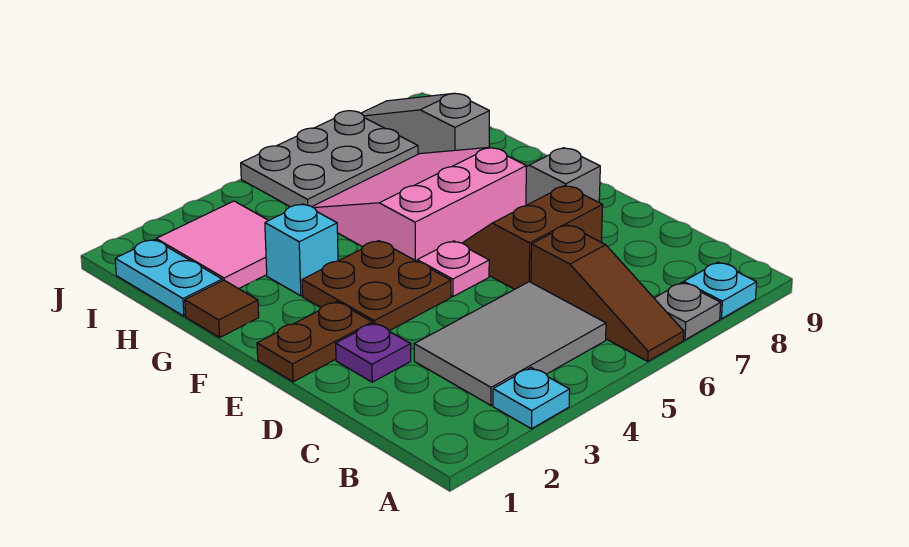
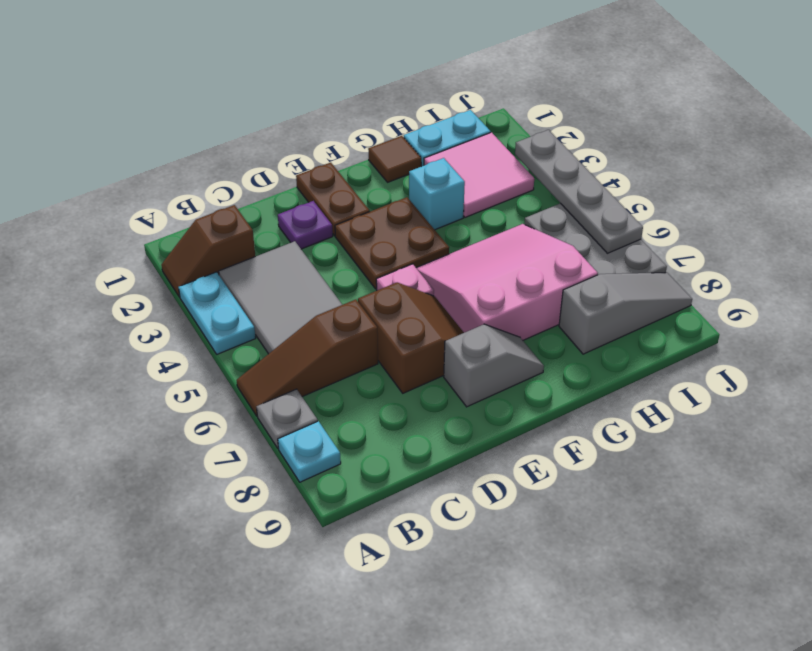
none -> brown 1x2 slope [161,205,255,297]
cyan 1x1 plate [493,368,570,429] -> cyan 1x2 plate [178,272,256,354]
pink 3x3 slope [312,147,526,261] -> pink 3x3 slope turned to [416,224,598,340]
none -> grey 1x4 plate [515,130,643,253]

